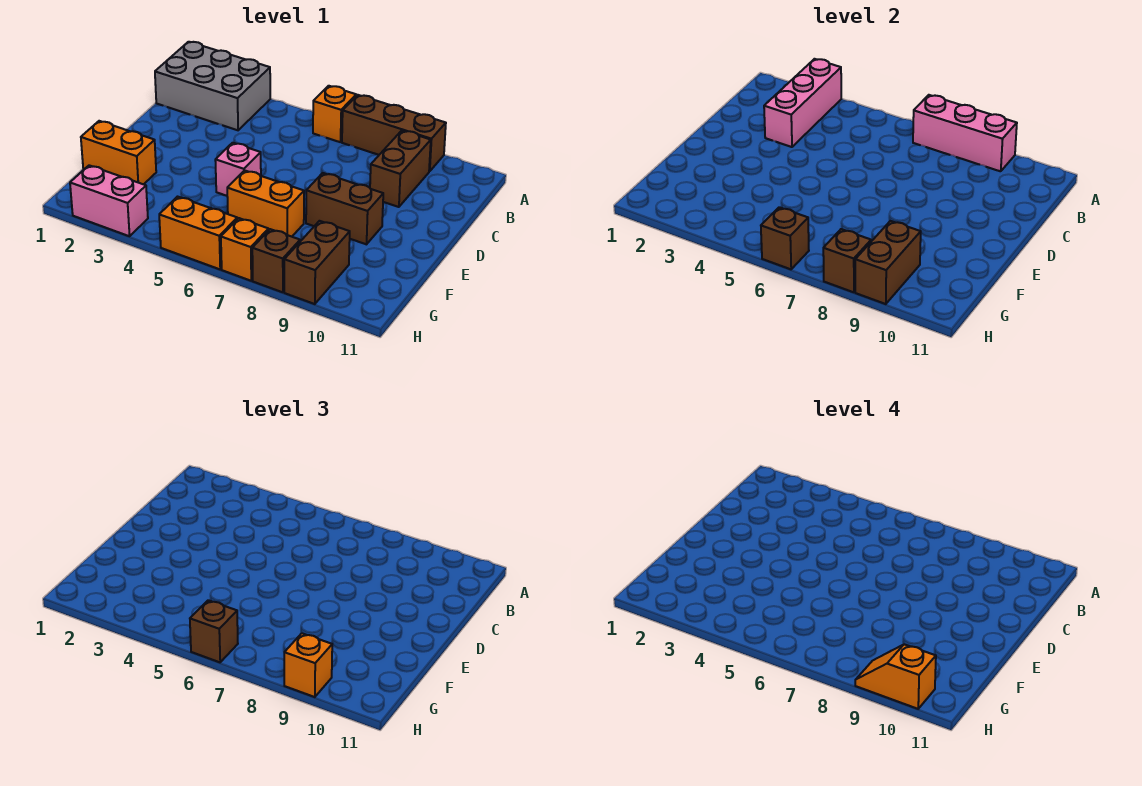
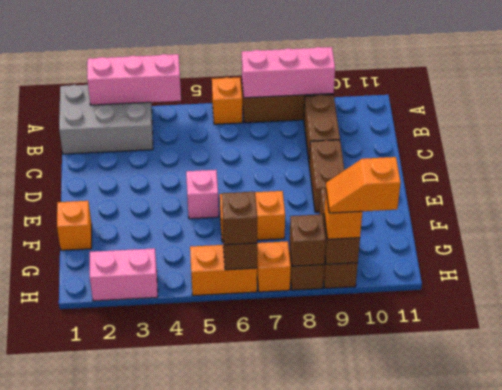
pink 1x3 brick [764,59,841,147] -> pink 1x3 brick turned to [87,54,181,105]
brown 1x2 brick [306,173,383,244] -> brown 1x2 brick turned to [309,140,344,212]
orange 1x2 brick [81,121,156,184] -> orange 1x1 brick [57,201,92,250]

